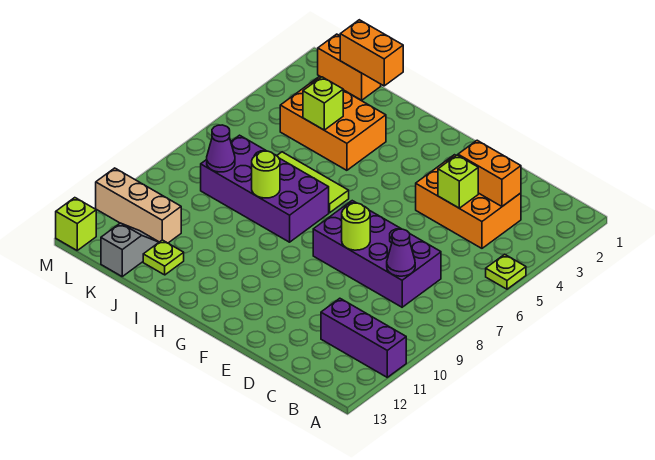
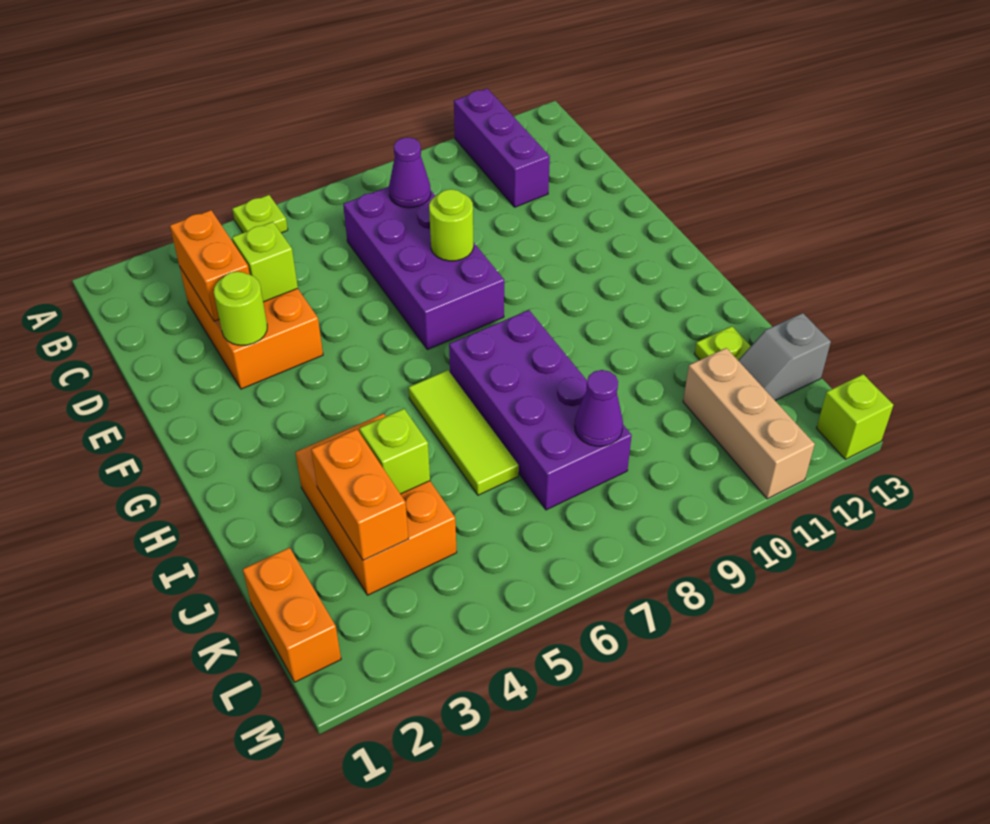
lime 1x1 round brick [252,151,280,198] -> lime 1x1 round brick moved to [214,271,267,345]
orange 1x2 brick [340,20,403,86] -> orange 1x2 brick moved to [311,429,408,560]

